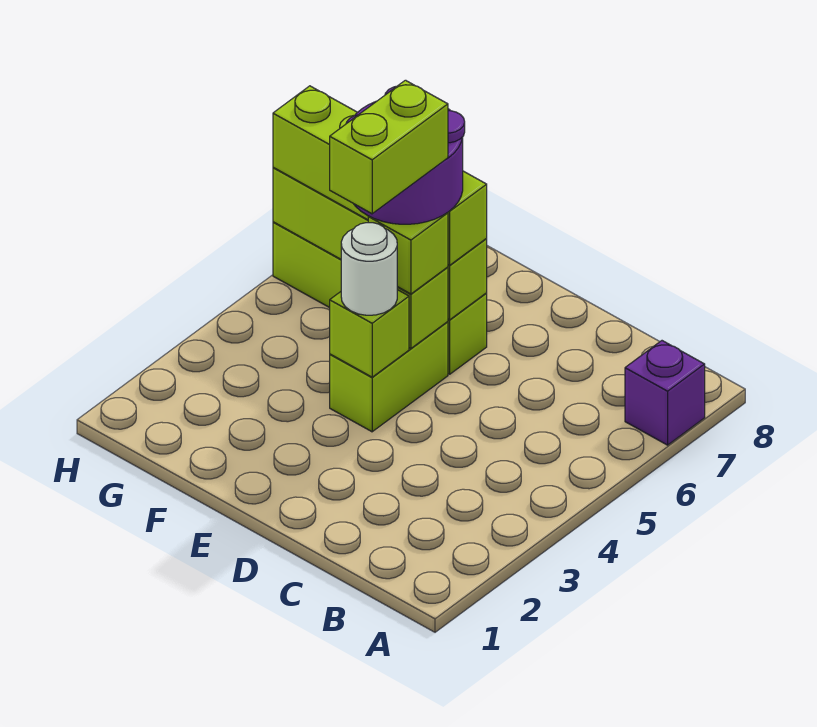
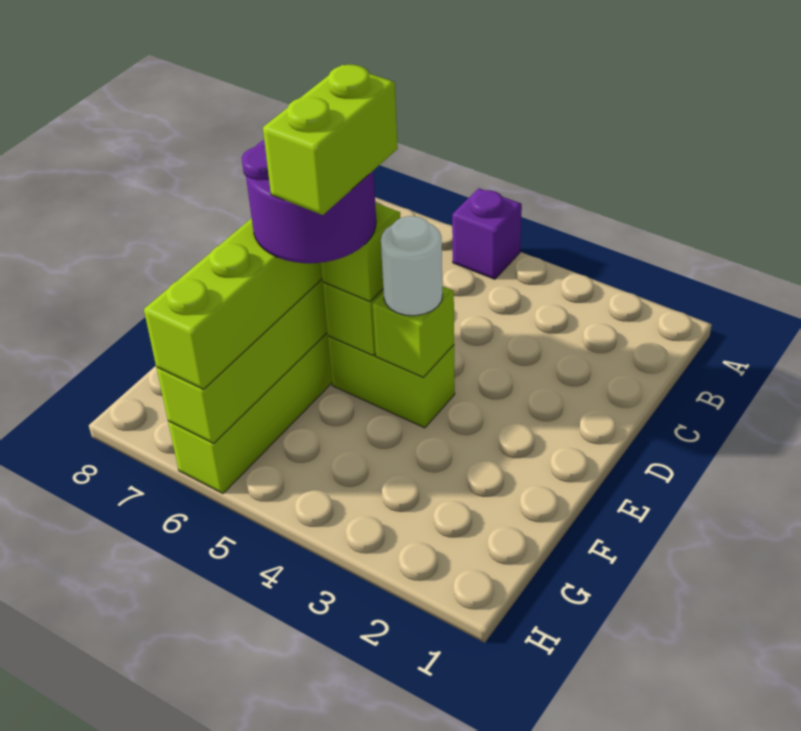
purple 1x1 brick [625,341,705,445] -> purple 1x1 brick moved to [452,188,522,279]
lime 1x2 brick [330,80,448,214] -> lime 1x2 brick turned to [263,65,398,215]

